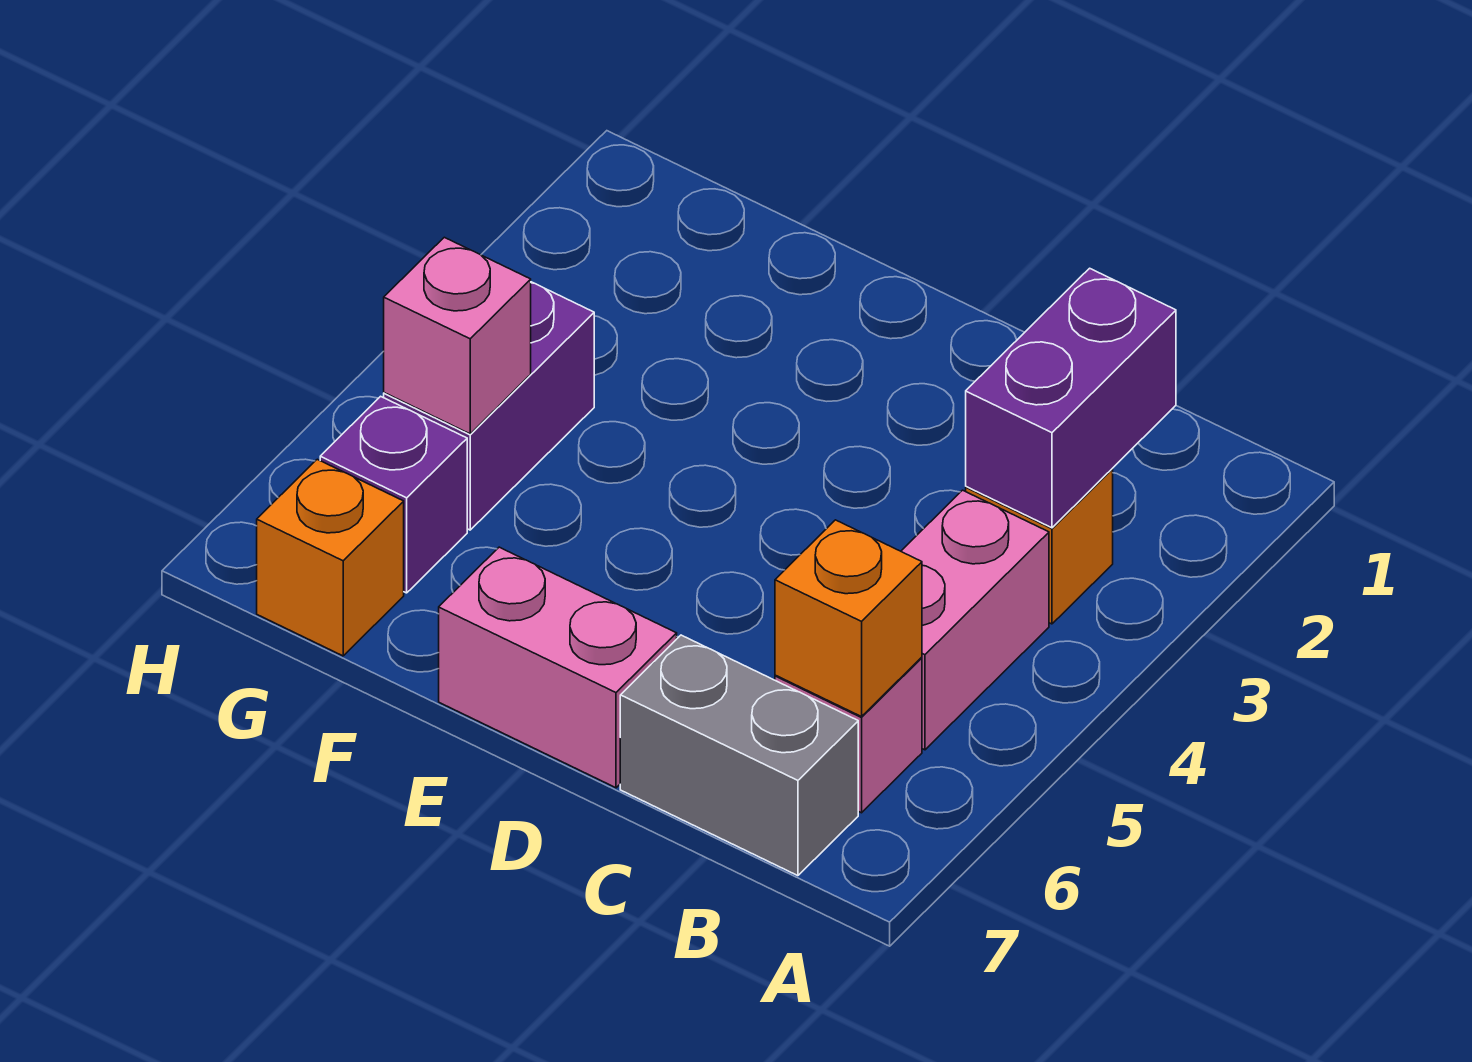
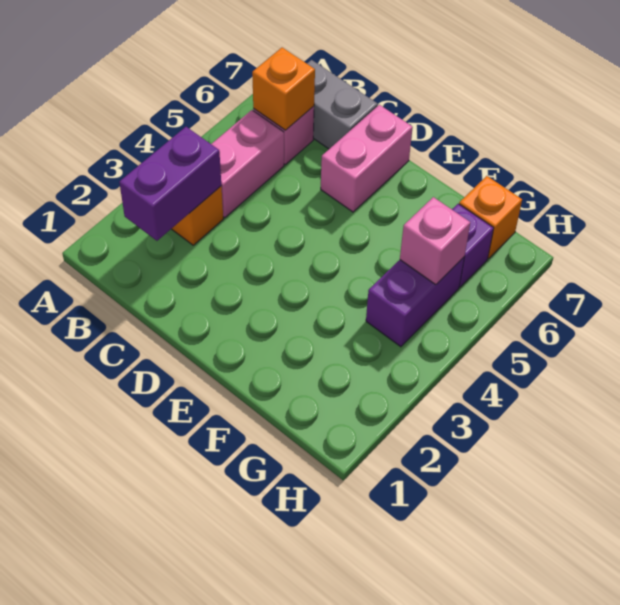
pink 1x2 brick [439,547,677,788] -> pink 1x2 brick turned to [321,105,413,212]

